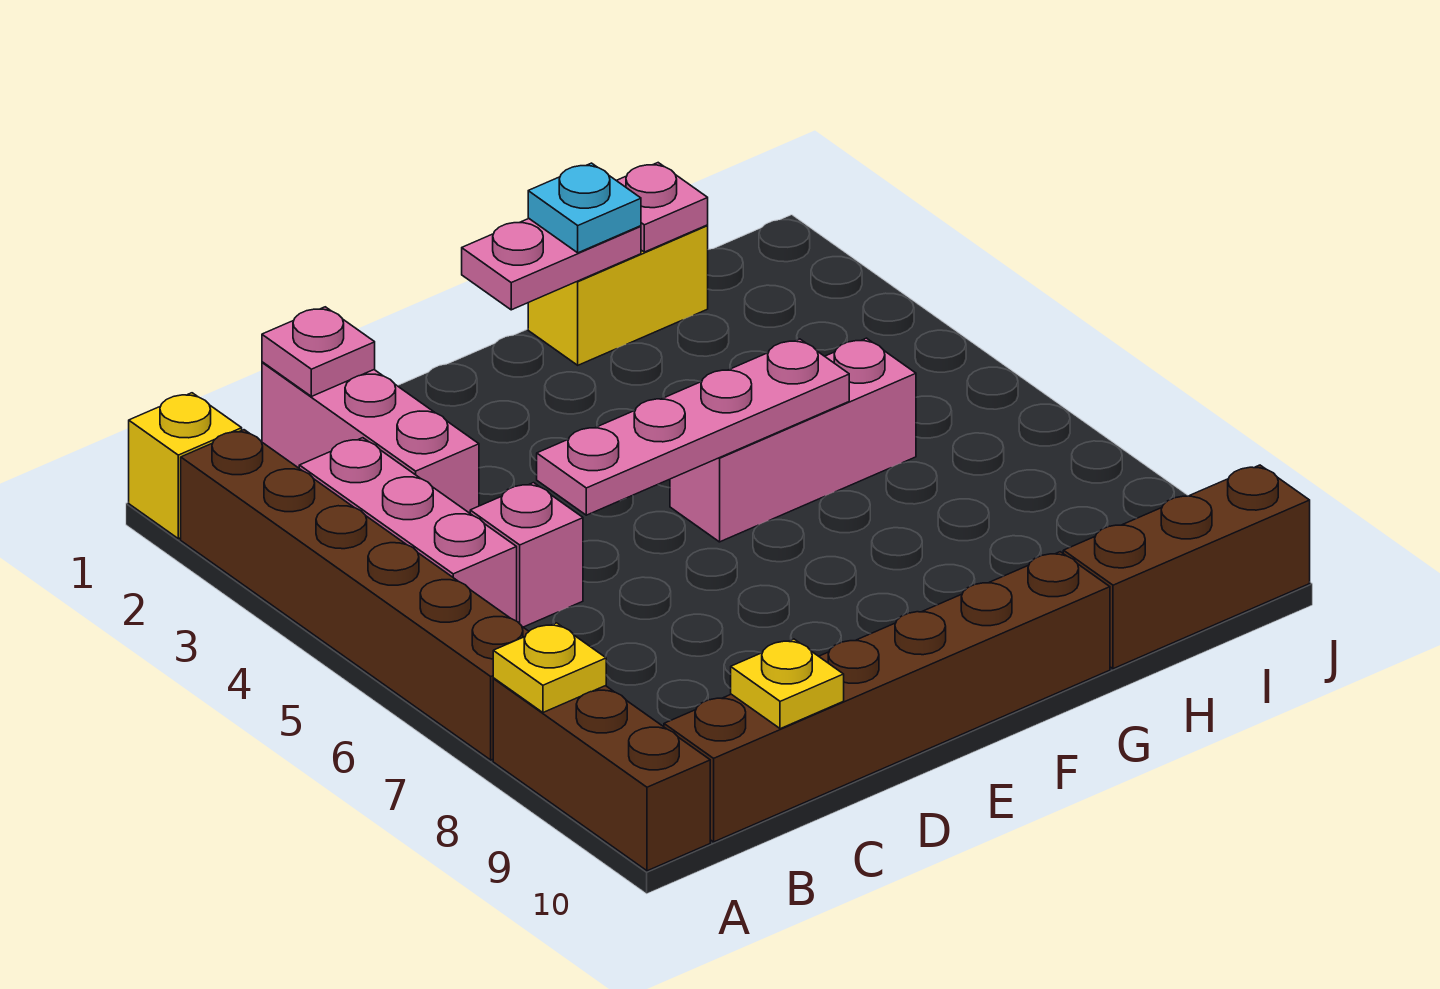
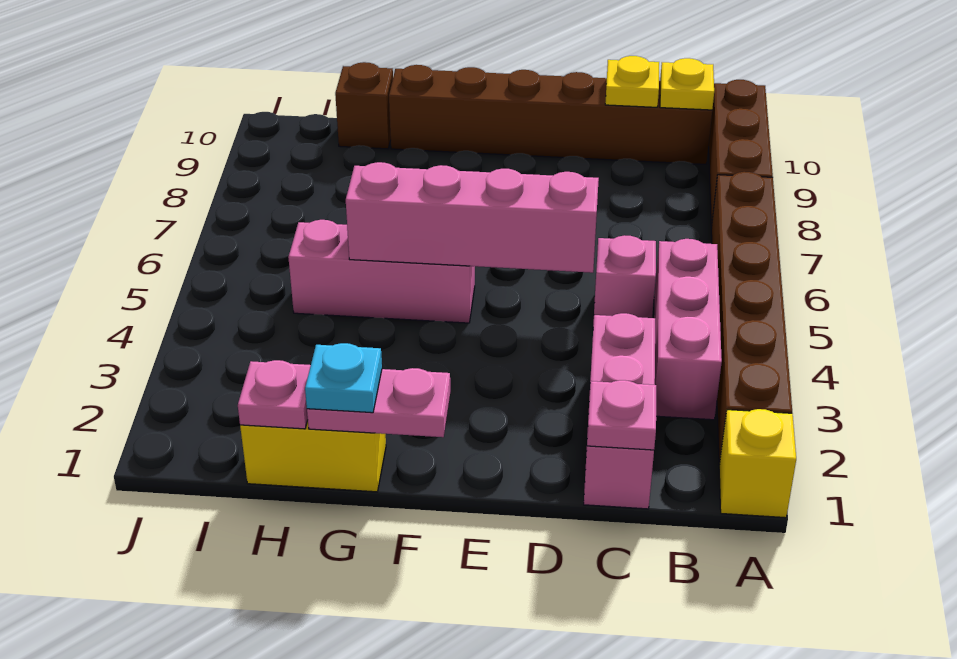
yellow 1x1 plate [493,623,606,713] -> yellow 1x1 plate moved to [660,58,714,110]
pink 1x4 plate [537,339,849,515] -> pink 1x4 brick [346,162,599,273]
brown 1x3 brick [1063,465,1310,669] -> brown 1x1 brick [335,62,393,149]

